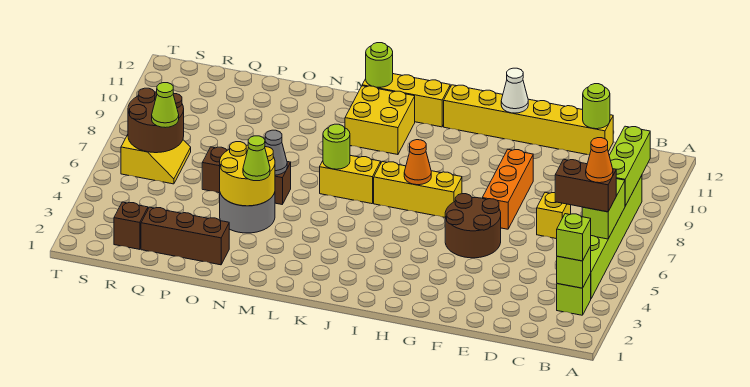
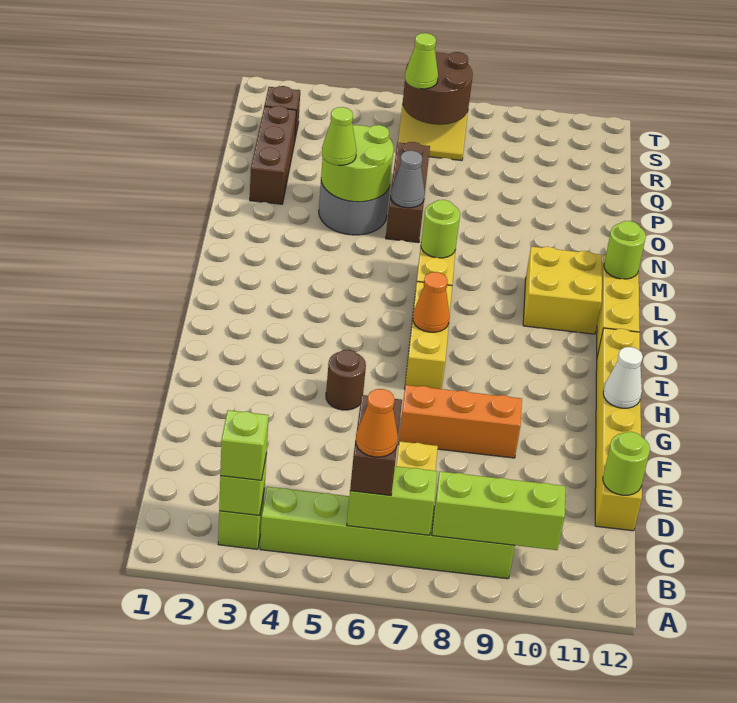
brown 2x2 round brick [445,194,501,258] -> brown 1x1 round brick [326,350,366,410]
yellow 2x2 round brick [220,142,275,206] -> lime 2x2 round brick [321,125,394,202]

